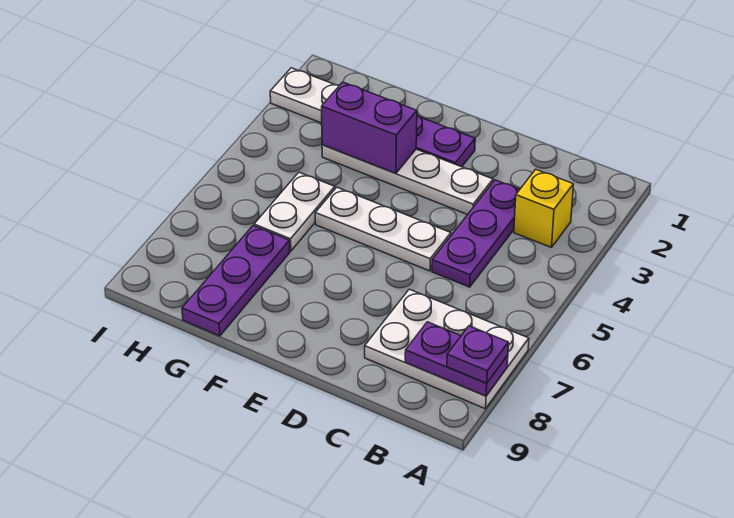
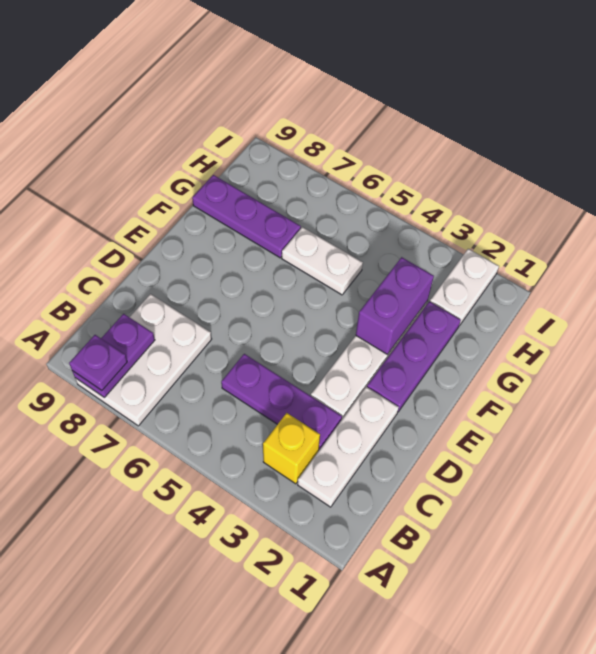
white 1x3 plate [315,187,451,271] -> white 1x3 plate moved to [298,387,399,507]

